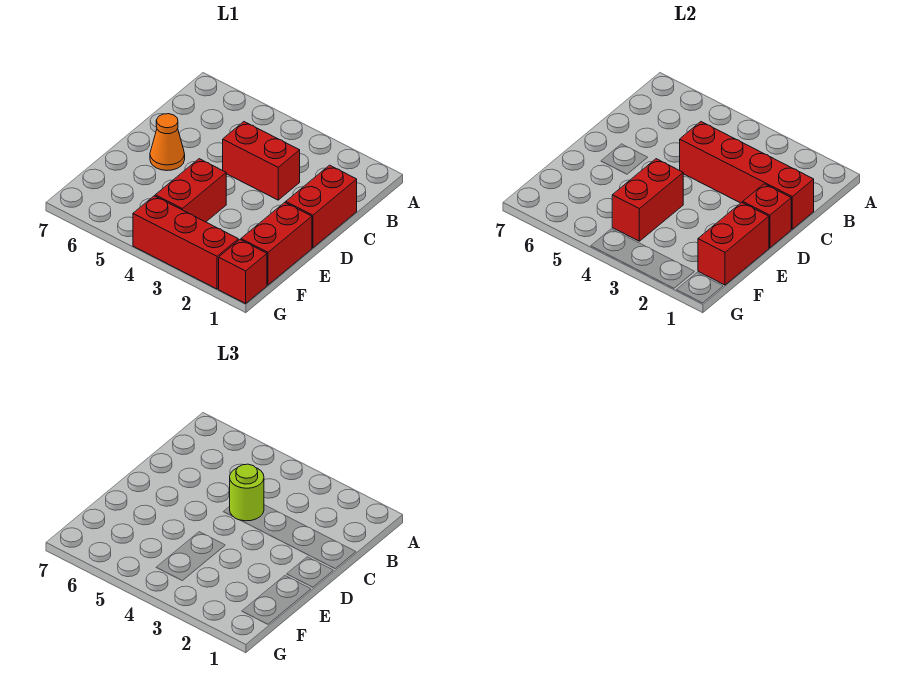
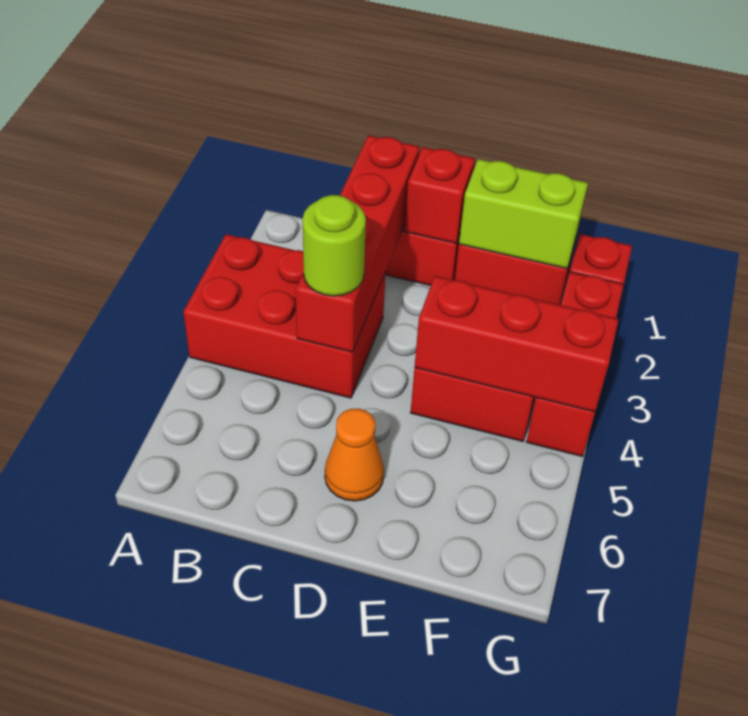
red 1x2 brick [223,122,300,200] -> red 2x3 brick [183,234,386,398]
red 1x2 brick [698,202,769,285] -> lime 1x2 brick [459,159,588,269]
red 1x2 brick [612,159,683,241] -> red 1x3 brick [415,276,619,412]

